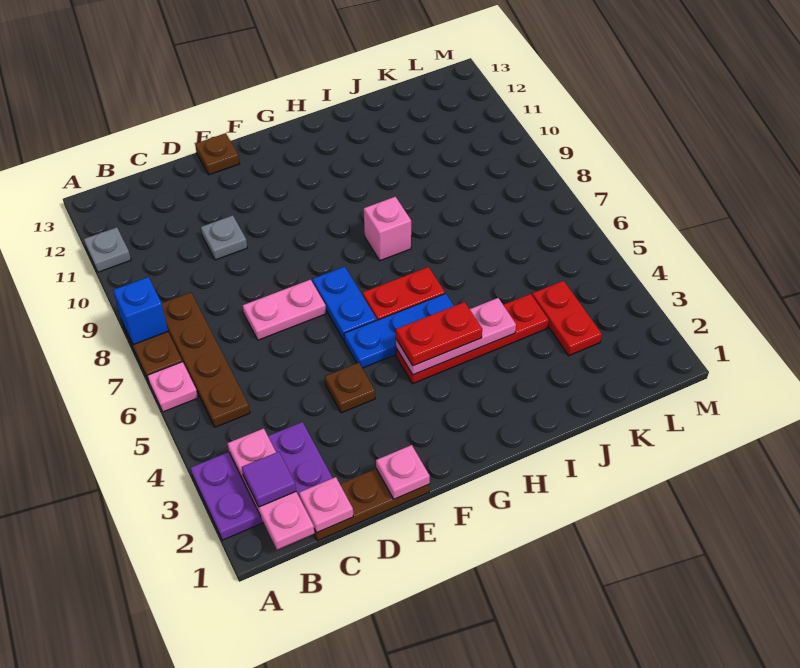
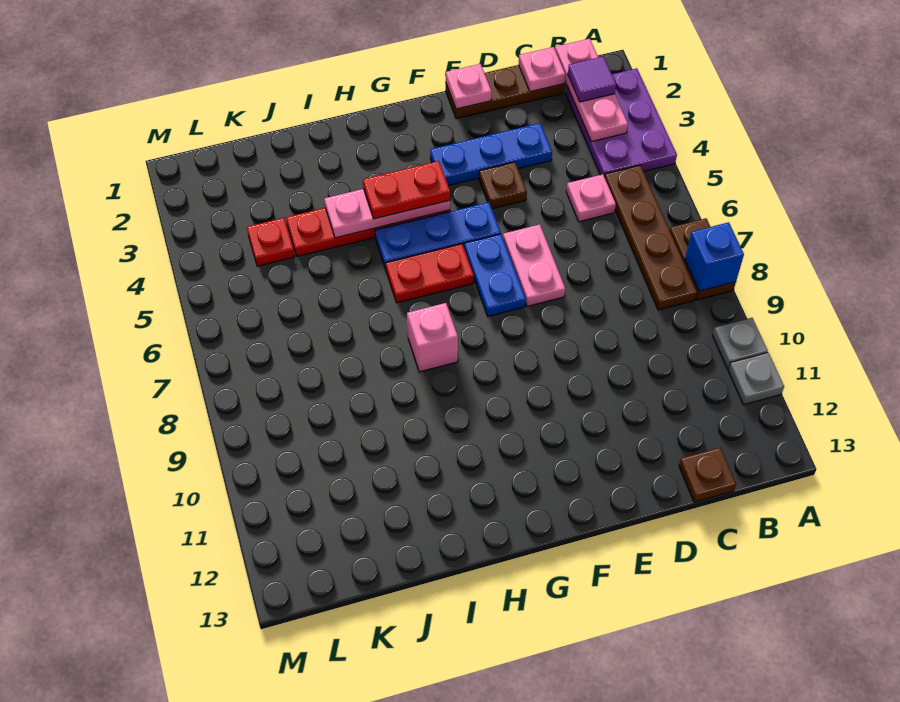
purple 2x3 plate [191,422,332,540] -> purple 2x3 plate turned to [566,68,677,177]
pink 1x1 plate [147,362,198,412] -> pink 1x1 plate moved to [566,174,616,222]
none -> blue 1x3 plate [430,123,552,186]
pink 1x2 plate [243,280,326,340] -> pink 1x2 plate turned to [503,224,565,306]
grey 1x1 plate [201,215,247,260] -> grey 1x1 plate moved to [713,318,768,369]
brown 1x1 plate [195,133,240,175] -> brown 1x1 plate moved to [679,448,736,502]
red 1x2 plate [532,281,602,356] -> red 1x1 plate [247,218,295,266]

